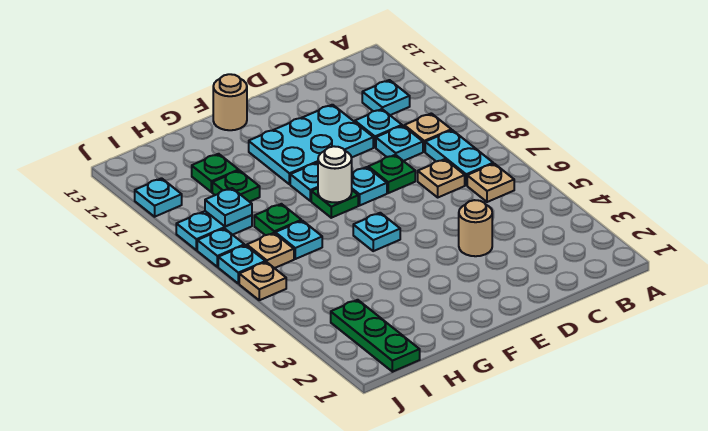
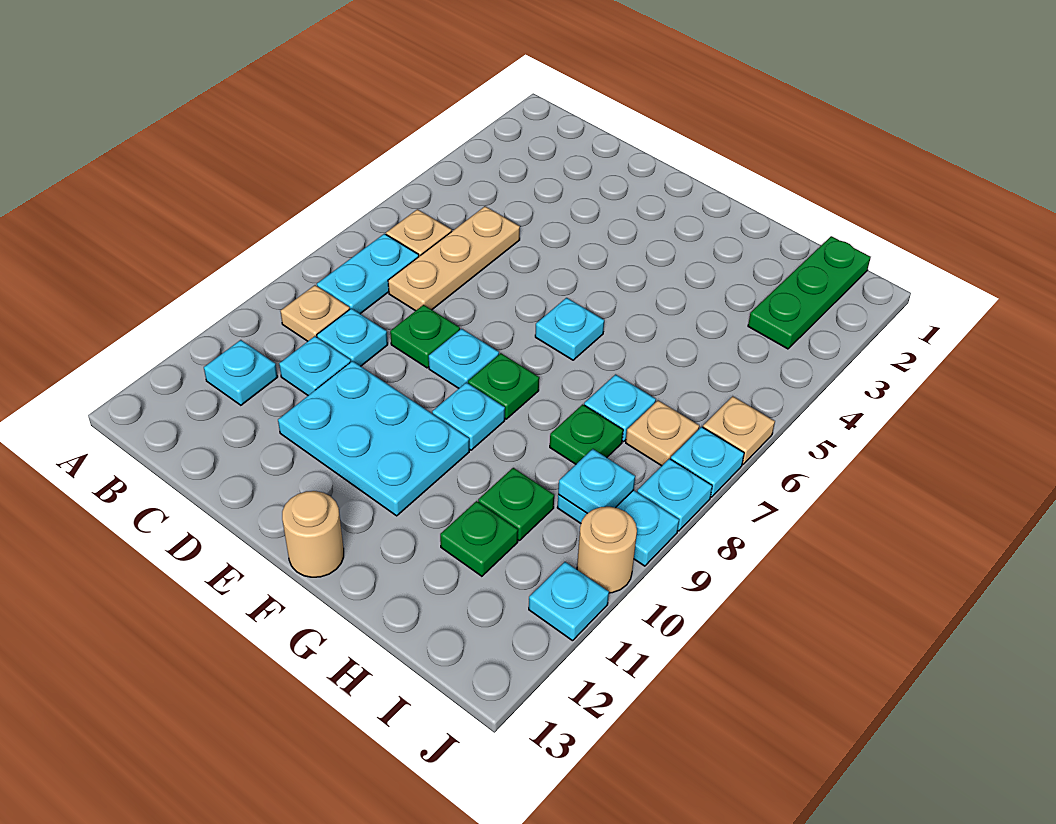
tan 1x1 plate [418,159,465,197] -> tan 1x3 plate [388,206,520,311]
tan 1x1 round brick [459,200,492,256] -> tan 1x1 round brick moved to [577,507,637,593]
white 1x1 round brick [318,146,352,203] -> none

